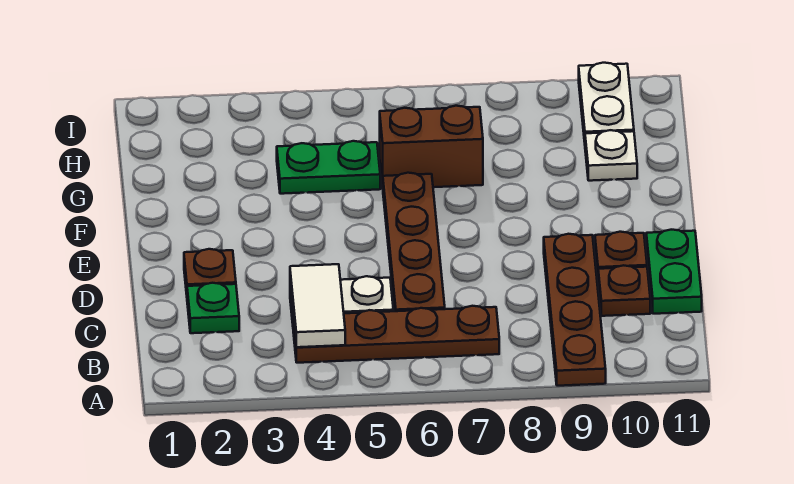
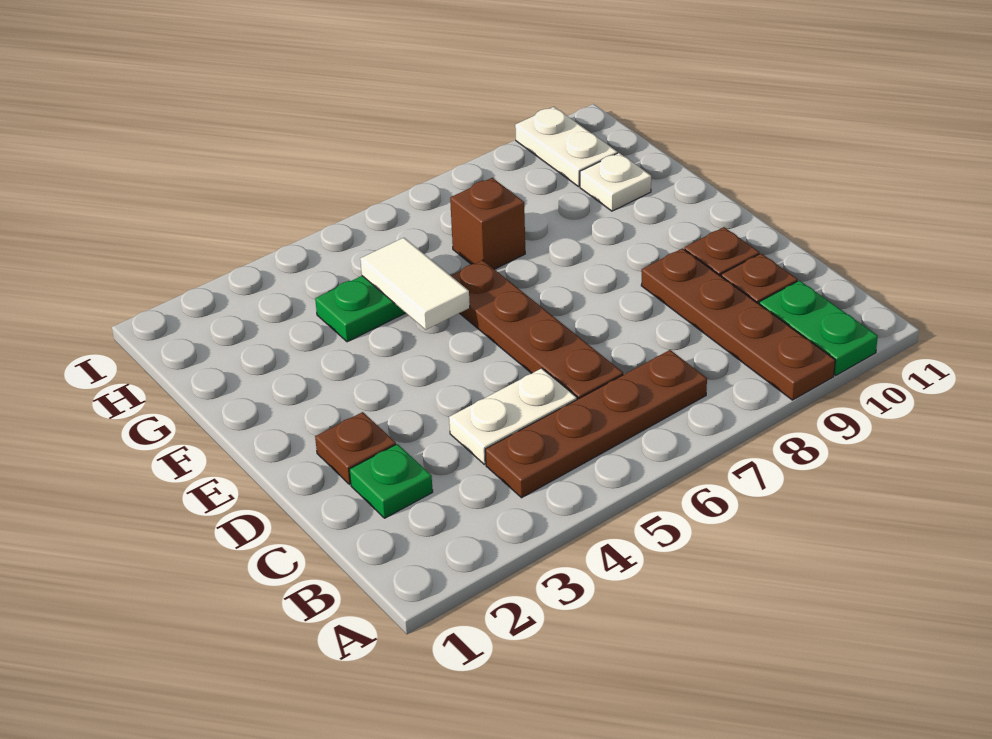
white 1x2 tile [290,264,345,347] -> white 1x2 tile moved to [360,238,470,330]
green 1x2 plate [646,230,702,314] -> green 1x2 plate moved to [759,280,878,375]
brown 1x2 brick [380,106,483,187] -> brown 1x1 brick [450,178,525,269]

